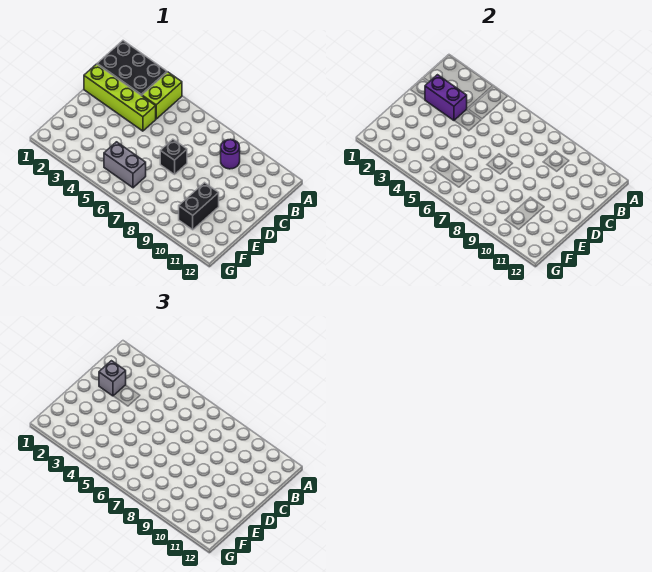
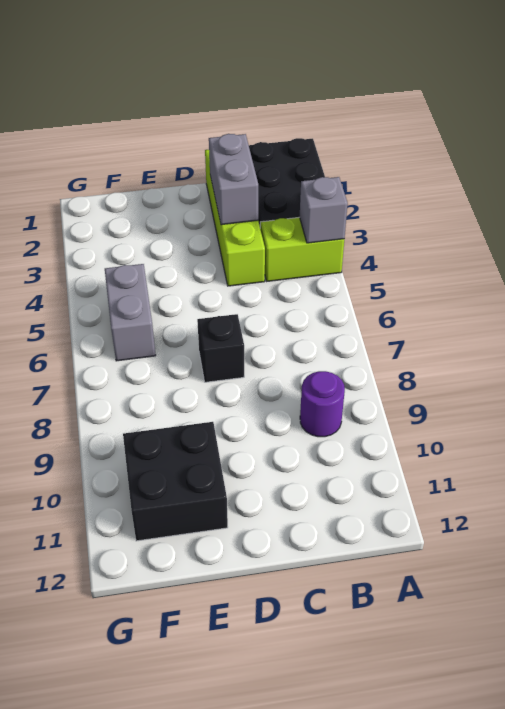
purple 1x2 brick [425,75,467,120] -> grey 1x2 brick [209,134,258,225]
grey 1x1 brick [99,361,126,396] -> grey 1x1 brick moved to [300,177,348,243]
black 1x2 brick [179,183,219,230] -> black 2x2 brick [123,422,228,541]

